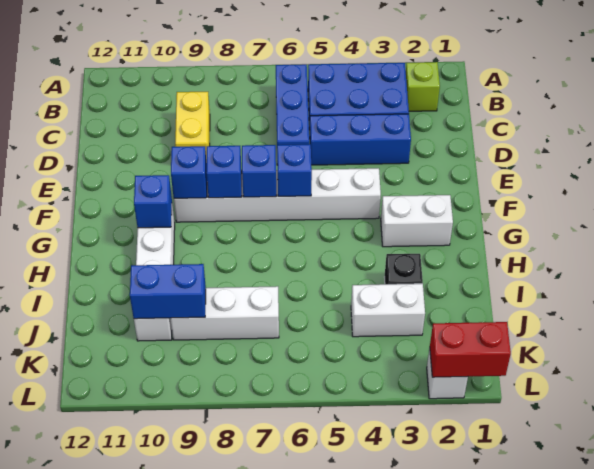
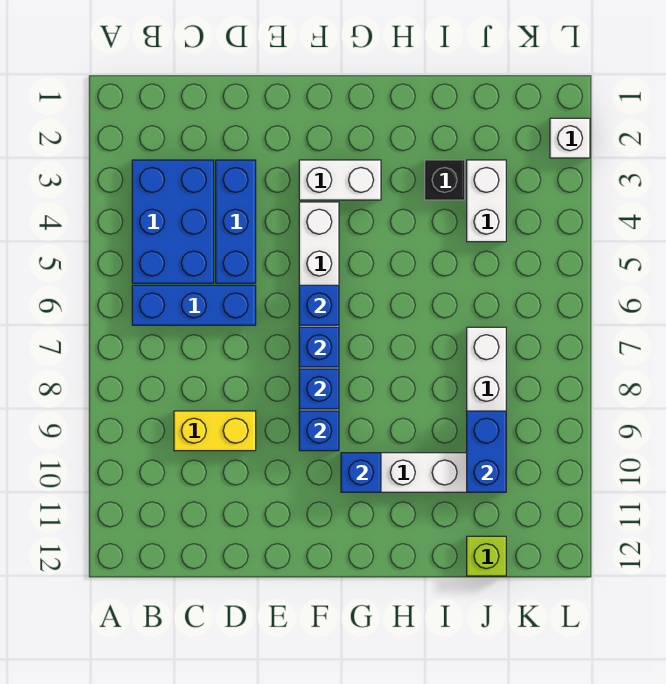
lime 1x1 brick [406,62,440,111] -> lime 1x1 brick moved to [467,536,506,576]
white 1x2 brick [381,195,453,247] -> white 1x2 brick turned to [299,160,381,200]
red 1x2 brick [430,322,511,377] -> none

